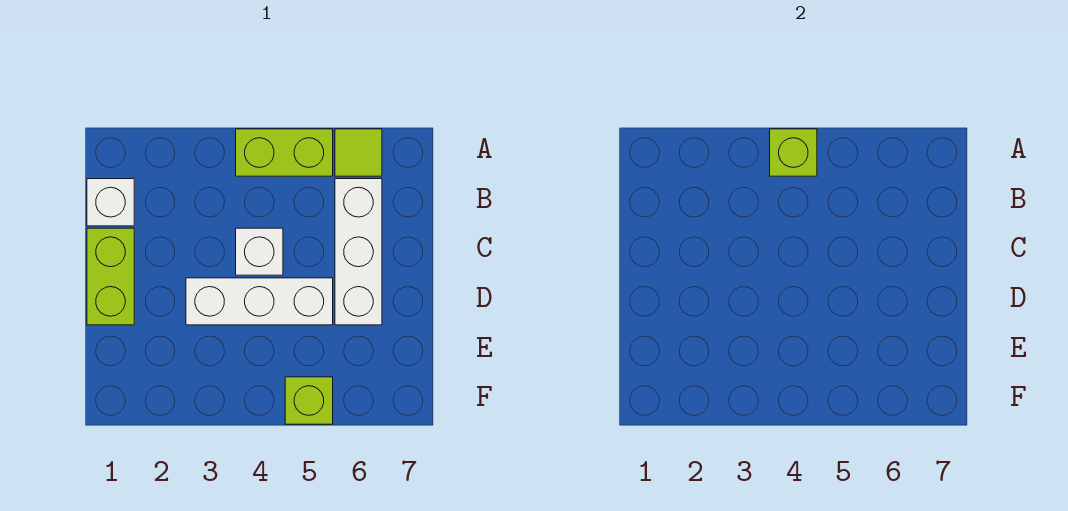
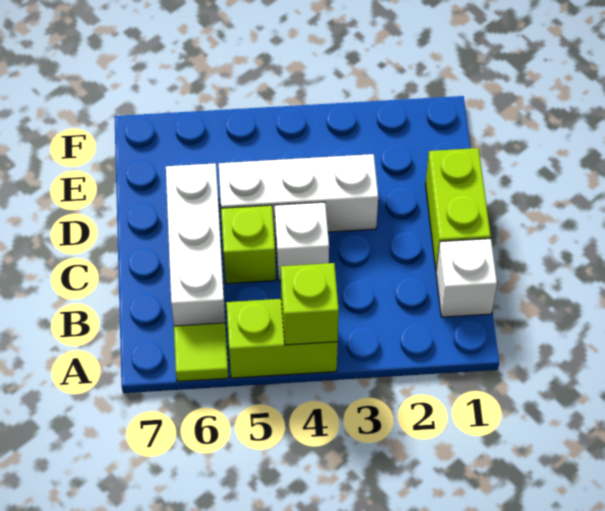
lime 1x1 brick [285,377,333,424] -> lime 1x1 brick moved to [221,205,276,284]

